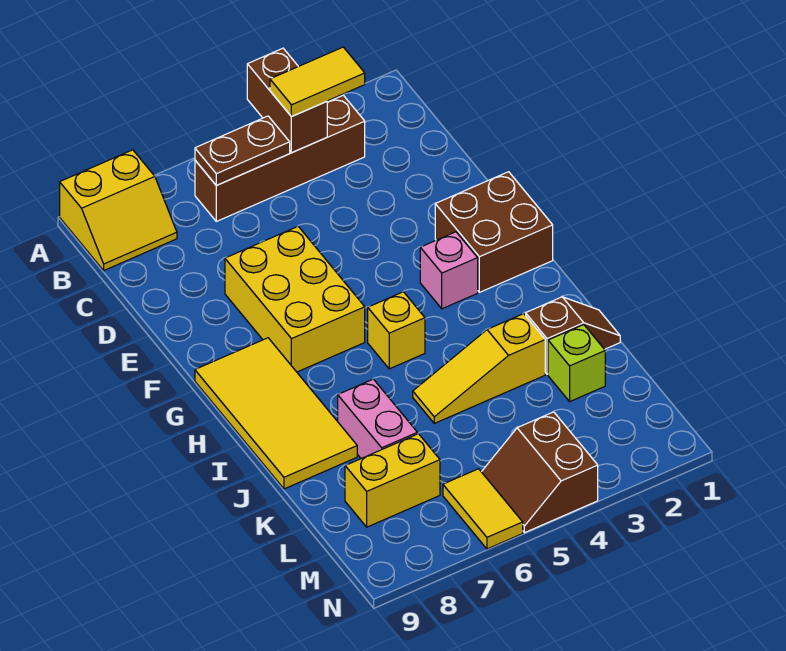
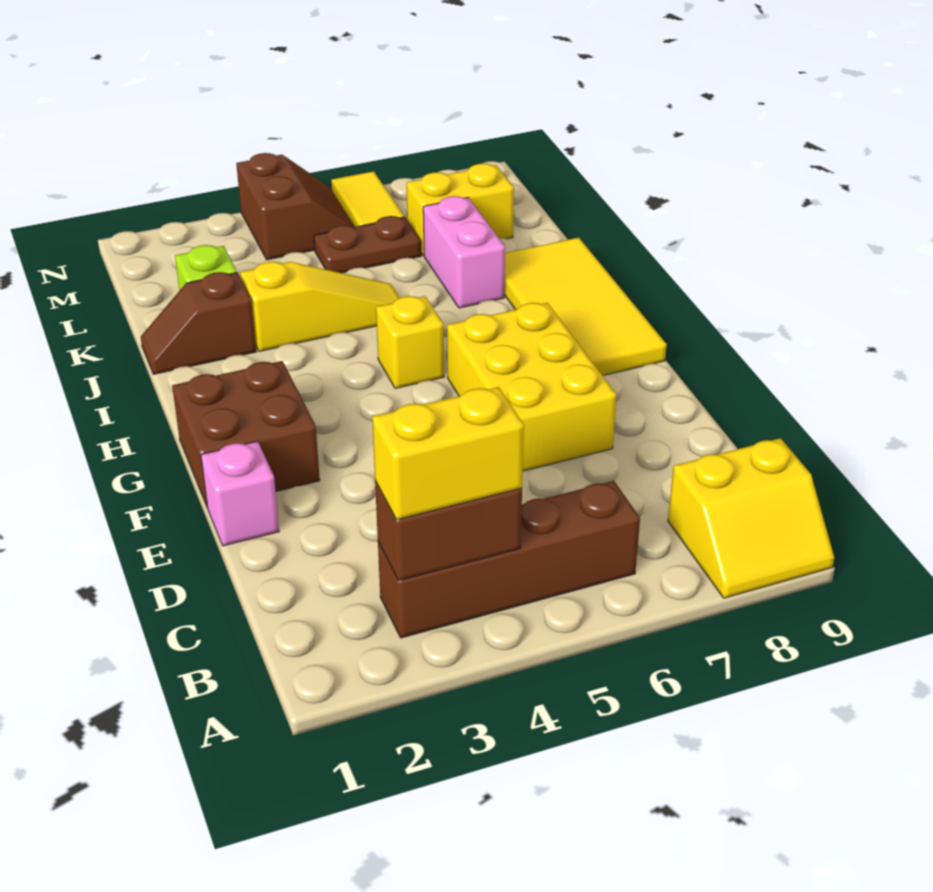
brown 1x2 brick [247,48,327,153] -> brown 1x2 brick turned to [375,481,522,581]
yellow 2x2 slope [60,150,177,270] -> yellow 2x2 slope turned to [668,438,834,598]
yellow 1x2 tile [270,47,365,117] -> yellow 1x2 brick [372,387,524,520]
brown 1x2 plate [195,116,290,185] -> brown 1x2 plate moved to [314,216,421,273]
pink 1x1 brick [420,232,478,309] -> pink 1x1 brick moved to [201,441,279,546]

